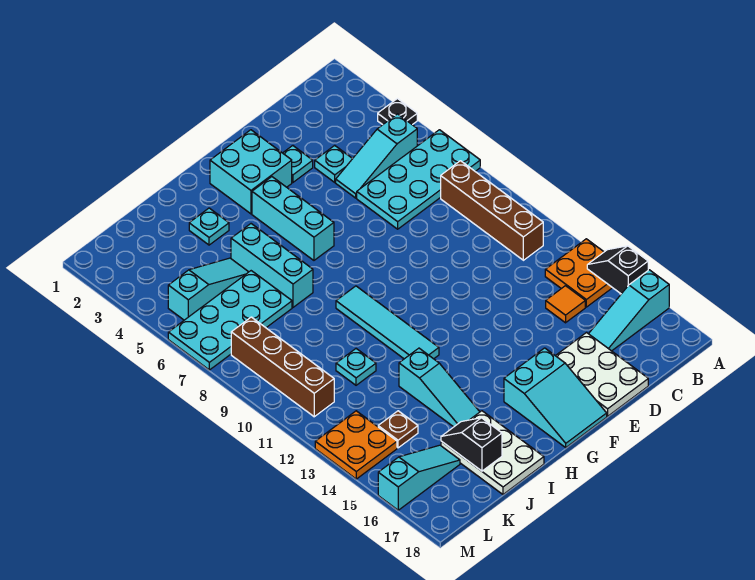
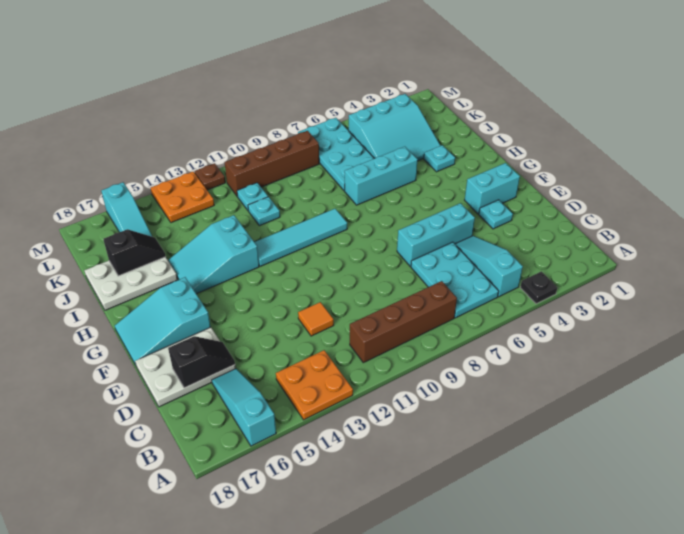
cyan 2x4 plate [357,130,480,229] -> cyan 2x3 plate [411,242,499,318]
black 1x2 slope [587,246,648,294] -> black 1x2 slope moved to [168,336,235,388]
orange 1x1 tile [546,286,585,323] -> orange 1x1 tile moved to [298,302,334,336]
cyan 1x1 plate [315,145,353,182] -> cyan 1x1 plate moved to [237,183,268,210]
cyan 2x2 brick [210,130,292,214] -> cyan 1x2 brick [465,163,520,214]
cyan 1x3 brick [252,177,334,260] -> cyan 1x3 brick moved to [397,203,475,266]
cyan 1x3 slope [399,348,480,427] -> cyan 2x3 slope [168,215,259,294]
cyan 1x3 slope [168,258,248,320] -> cyan 3x3 slope [349,94,440,161]
brown 1x1 plate [378,411,418,448] -> brown 1x1 plate moved to [195,163,225,190]

